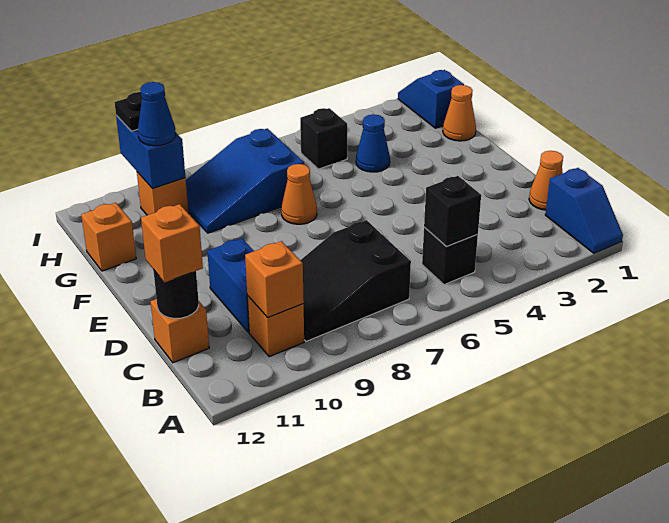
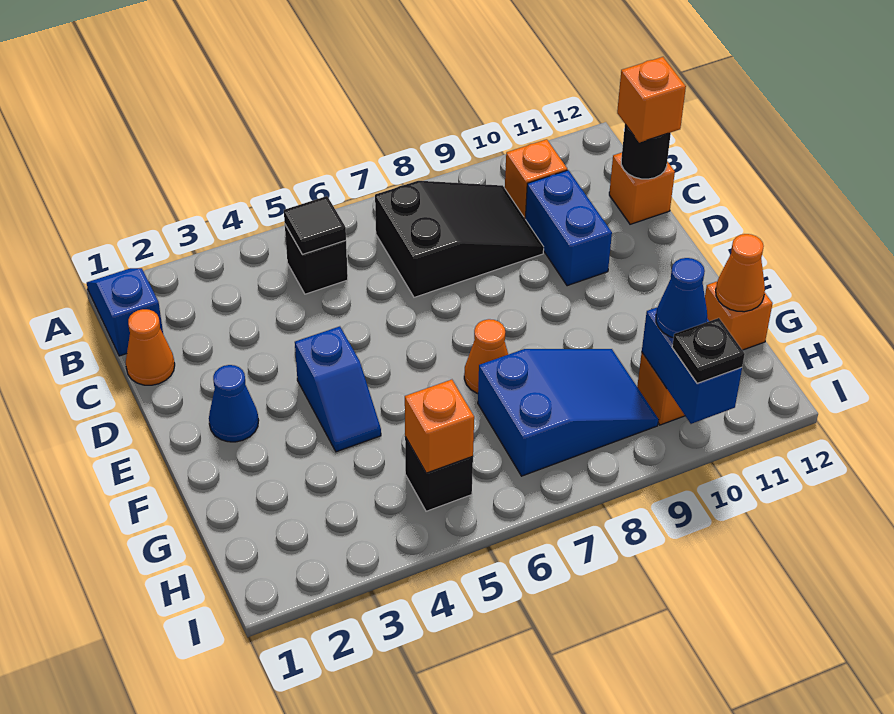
black 1x1 brick [424,176,481,247] -> black 1x1 tile [284,196,346,254]
orange 1x1 brick [245,241,304,318] -> orange 1x1 brick moved to [405,380,474,473]
orange 1x1 cone [443,85,476,141] -> orange 1x1 cone moved to [716,234,765,312]
blue 1x1 cone [356,114,390,172] -> blue 1x1 cone moved to [209,365,259,442]
blue 1x2 slope [398,70,464,128] -> blue 1x2 slope moved to [295,326,381,452]

